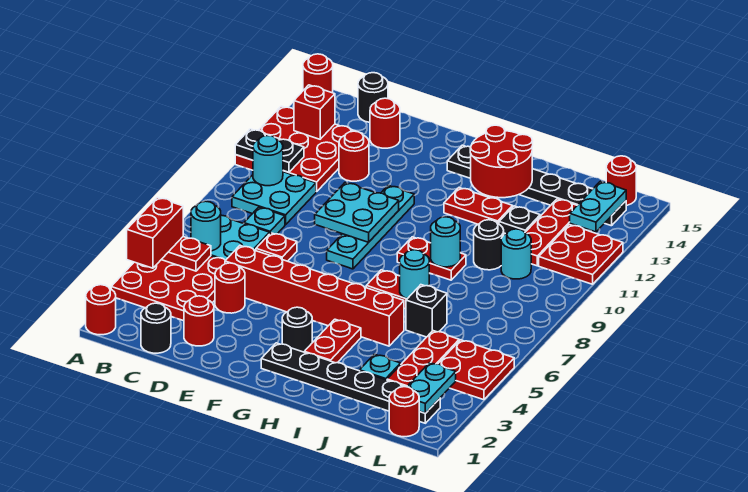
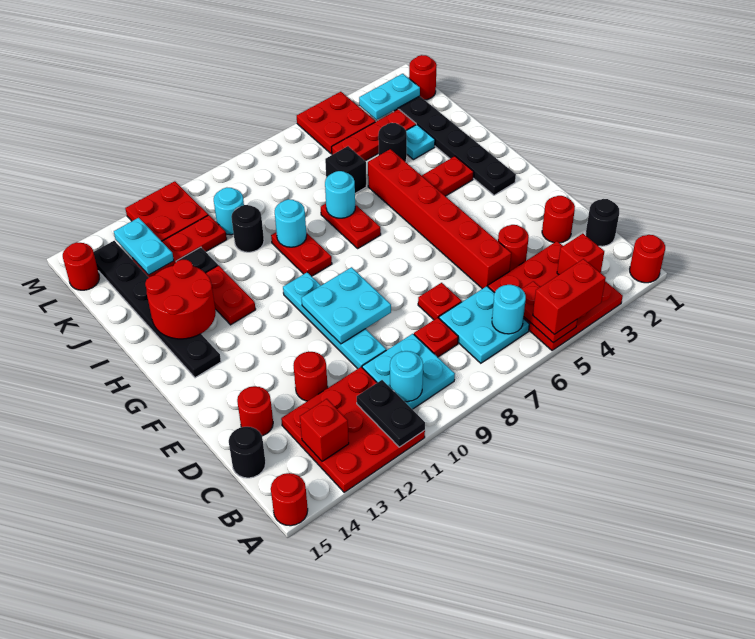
none -> red 1x1 brick [557,234,604,275]
cyan 1x1 plate [244,207,285,234] -> red 1x1 plate [414,318,458,357]
cyan 1x4 plate [327,185,414,269] -> cyan 1x4 plate turned to [283,272,386,369]
black 1x1 round brick [282,307,312,352] -> black 1x1 round brick moved to [378,123,407,162]
cyan 1x2 plate [570,181,626,232] -> cyan 1x2 plate turned to [114,218,174,275]

